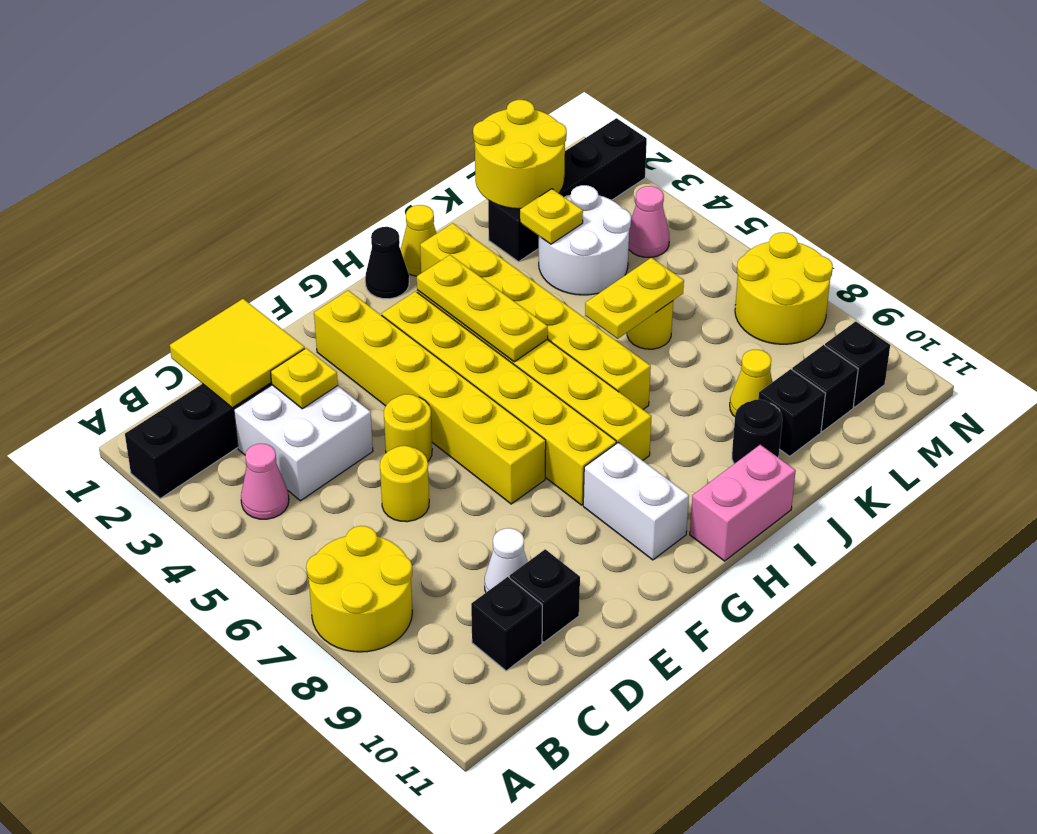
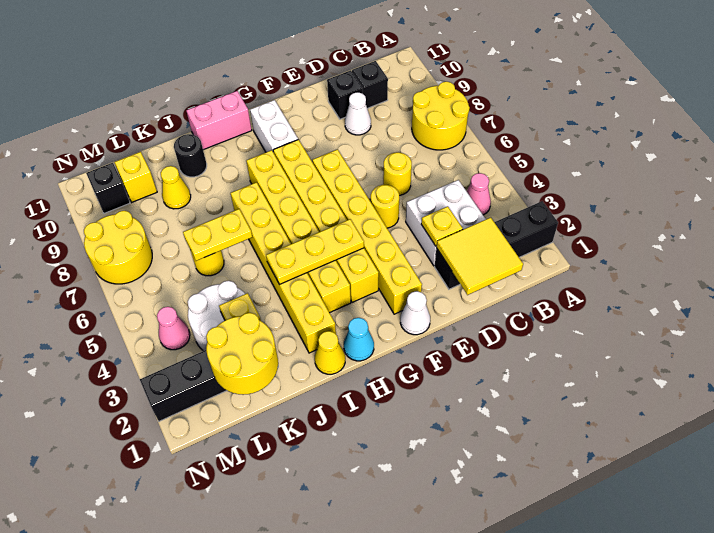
none -> white 1x1 cone [400,291,430,335]
black 1x1 cone [365,227,409,299] -> cyan 1x1 cone [344,318,374,361]
yellow 1x3 plate [417,255,548,362] -> yellow 1x3 plate turned to [266,219,364,285]
black 1x1 brick [758,369,825,456] -> none
black 1x1 brick [792,345,858,432] -> yellow 1x1 brick [114,152,157,202]

